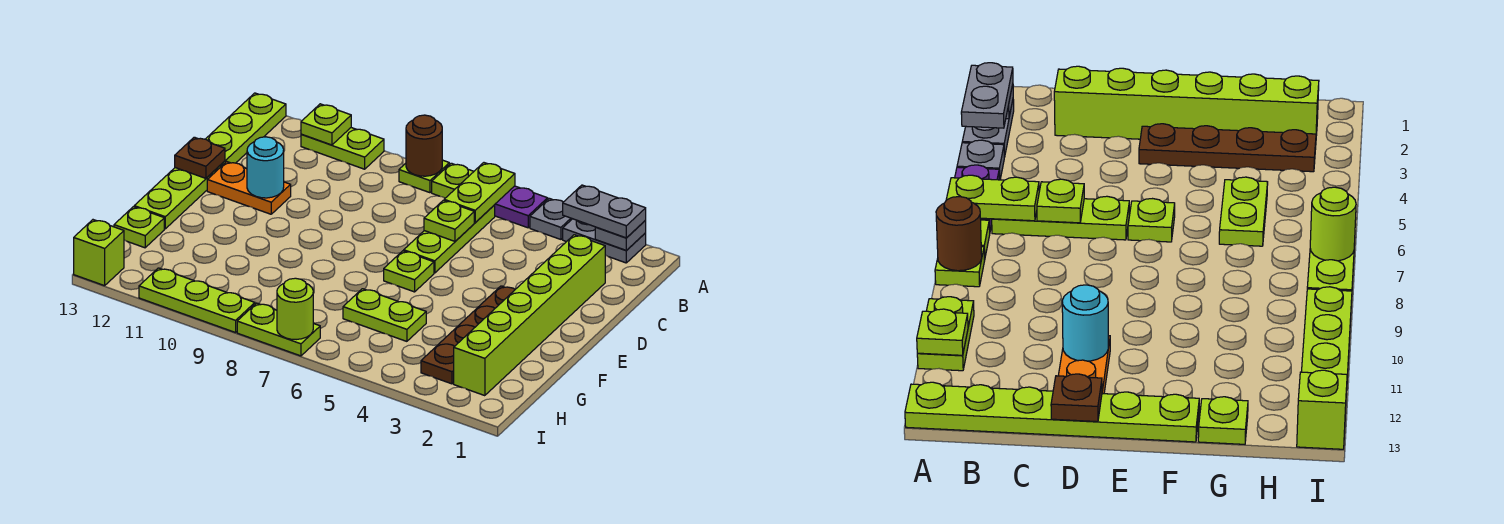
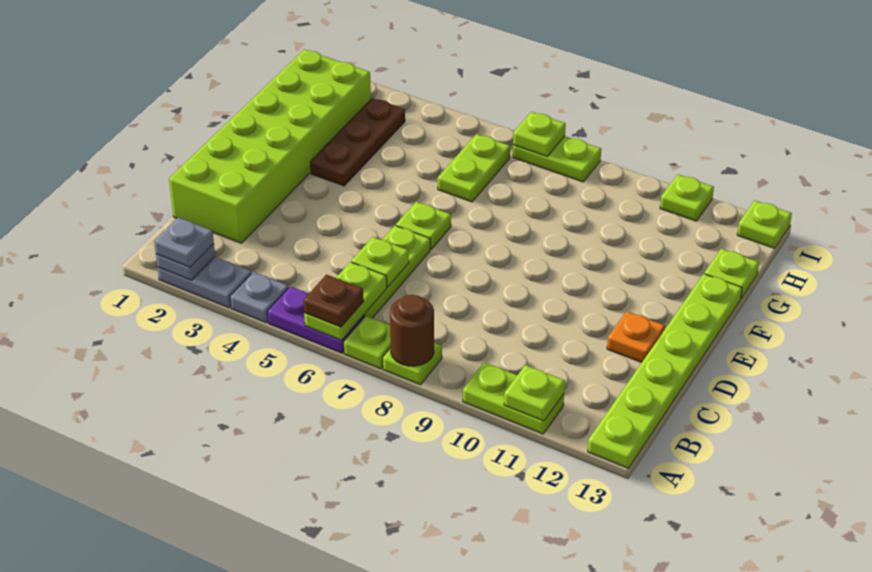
grey 1x2 plate [563,185,646,238] -> grey 1x1 plate [154,217,214,267]
lime 1x6 brick [454,235,605,396] -> lime 2x6 brick [169,50,371,243]
orange 1x2 plate [207,162,291,214] -> orange 1x1 plate [607,311,665,362]
cyan 1x1 round brick [247,137,284,198] -> none
brown 1x1 plate [175,137,225,178] -> brown 1x1 plate moved to [304,275,364,327]
brown 1x4 plate [421,286,515,384] -> brown 1x3 plate [310,98,405,186]
lime 1x2 plate [343,289,426,341] -> lime 1x2 plate turned to [438,134,510,202]
lime 1x1 round brick [277,278,313,340] -> lime 1x1 plate [513,112,566,157]
lime 1x3 plate [139,268,255,333] -> lime 1x1 plate [660,175,714,221]
lime 1x1 brick [74,220,124,286] -> lime 1x1 plate [737,201,792,248]

